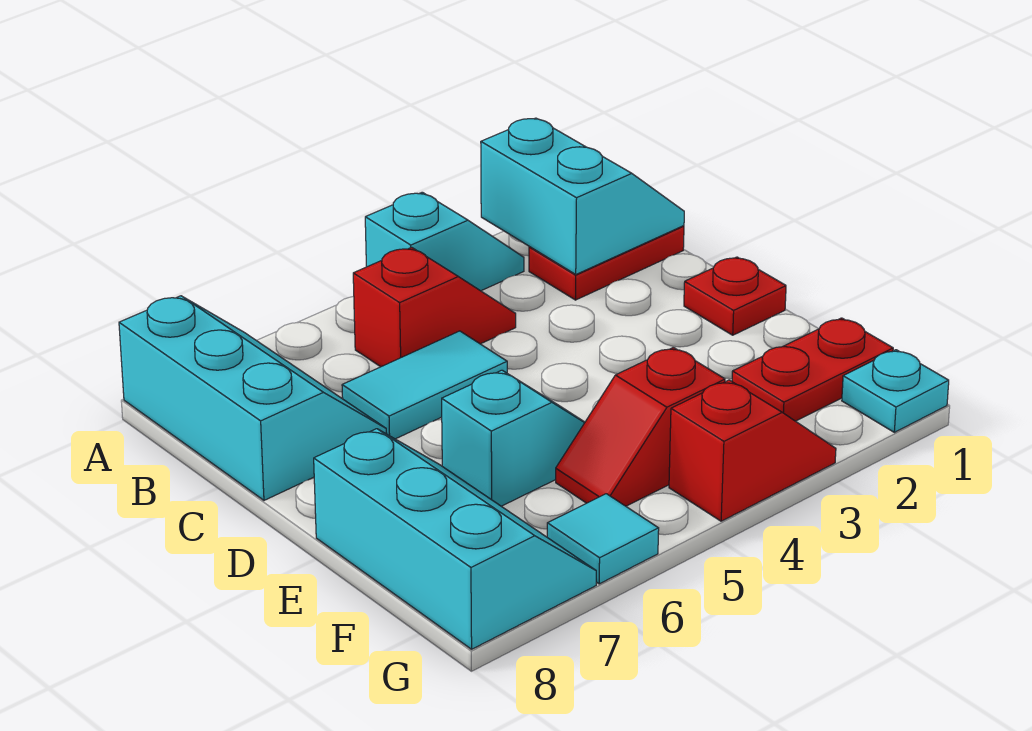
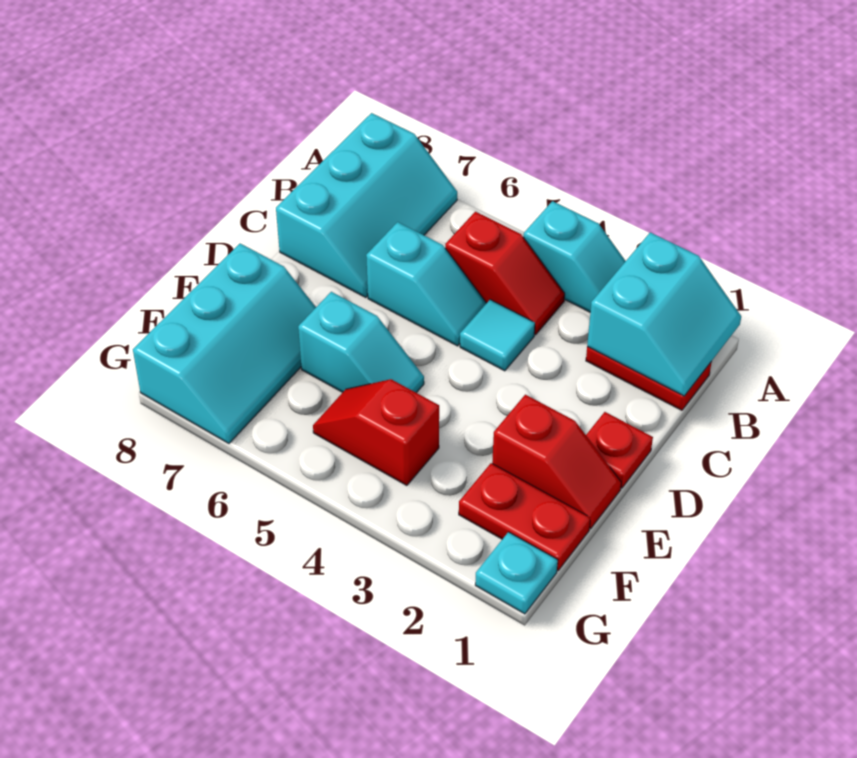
cyan 1x2 tile [342,331,507,439] -> cyan 1x2 slope [366,222,486,346]
red 1x2 slope [669,380,836,521] -> red 1x2 slope moved to [492,395,621,529]
cyan 1x1 tile [547,494,659,584] -> cyan 1x1 tile moved to [460,300,535,371]

